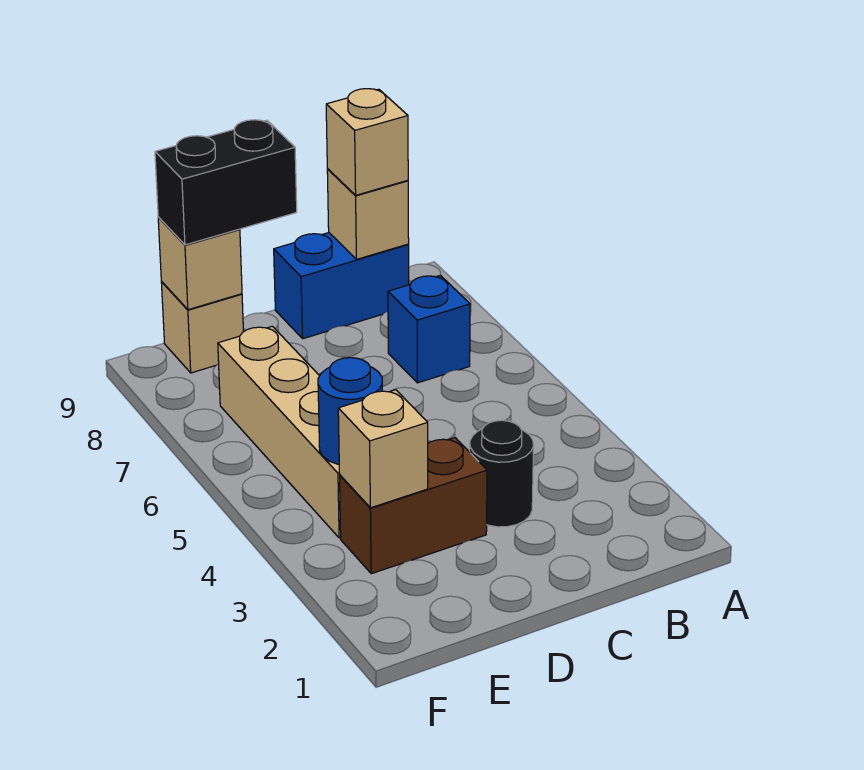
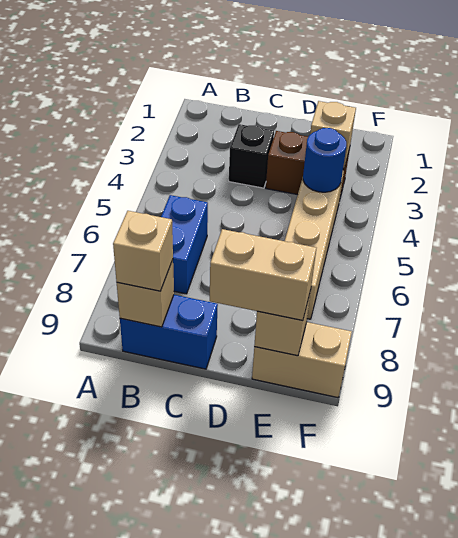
blue 1x1 brick [388,275,470,383] -> blue 1x2 brick [161,195,208,294]
black 1x1 round brick [470,420,534,527] -> black 1x1 brick [229,124,274,188]
black 1x2 brick [155,120,297,245] -> tan 1x2 brick [210,229,316,321]
tan 1x1 brick [161,282,243,373] -> tan 1x2 brick [252,322,352,398]

